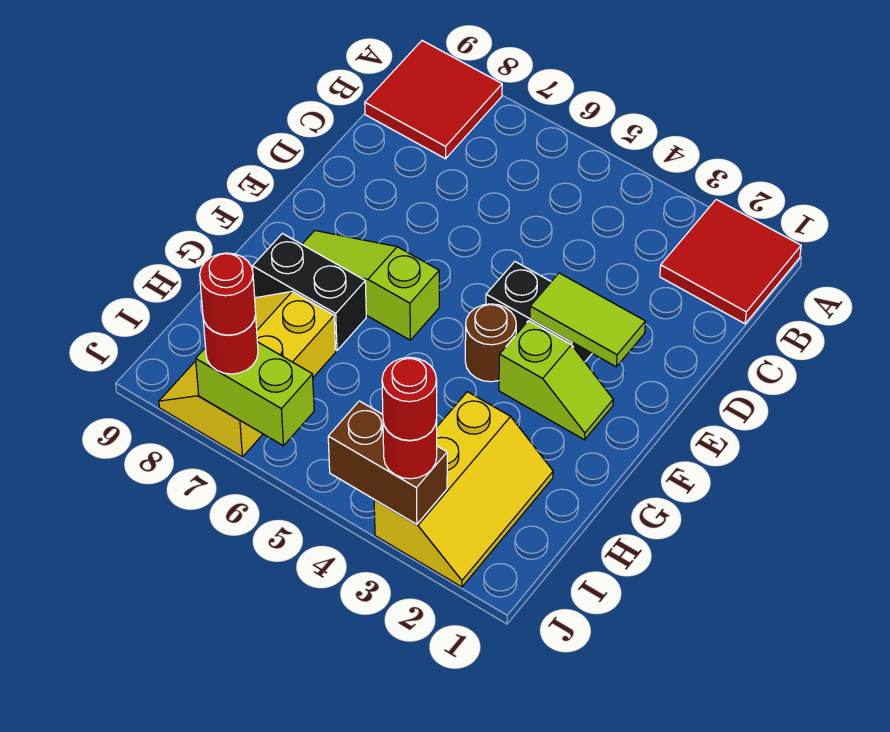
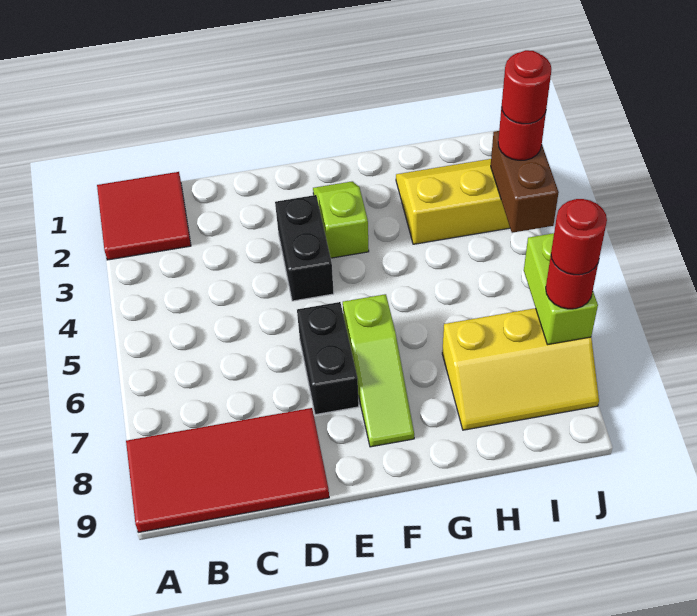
red 2x2 tile [365,41,502,159] -> red 2x4 tile [126,408,329,532]
lime 1x2 tile [530,273,646,367] -> none
brown 1x1 round brick [465,304,516,382] -> none
black 1x2 brick [252,233,366,350] -> black 1x2 brick moved to [297,302,359,415]

